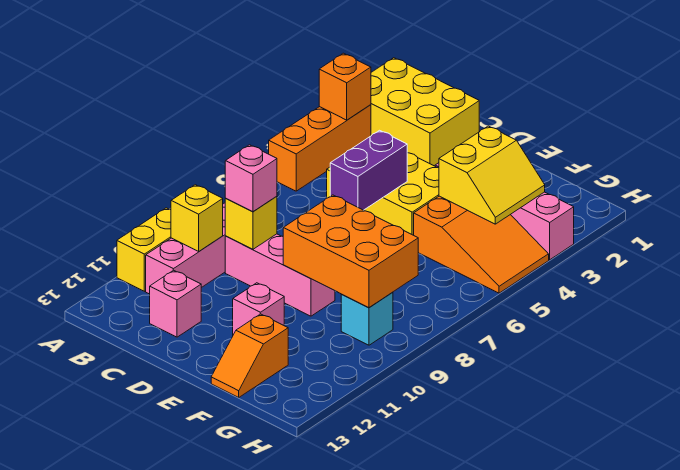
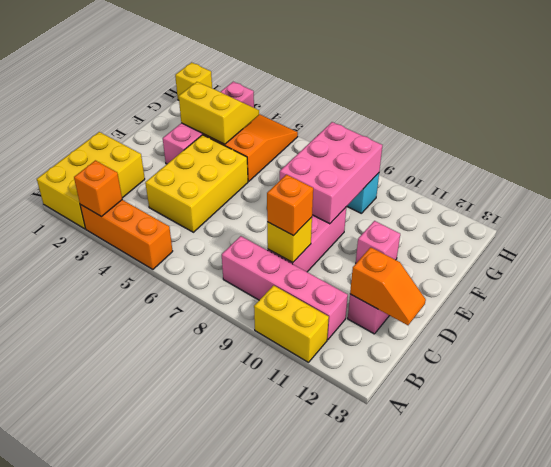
yellow 1x1 brick [171,185,223,251] -> yellow 1x1 brick moved to [175,62,212,100]
pink 1x1 brick [225,145,277,212] -> orange 1x1 brick [267,174,313,236]
purple 1x2 brick [330,130,407,210] -> none
orange 2x3 brick [283,195,418,308] -> pink 2x3 brick [280,122,382,224]
orange 1x2 slope [211,314,288,397] -> orange 1x2 slope moved to [350,247,426,325]

